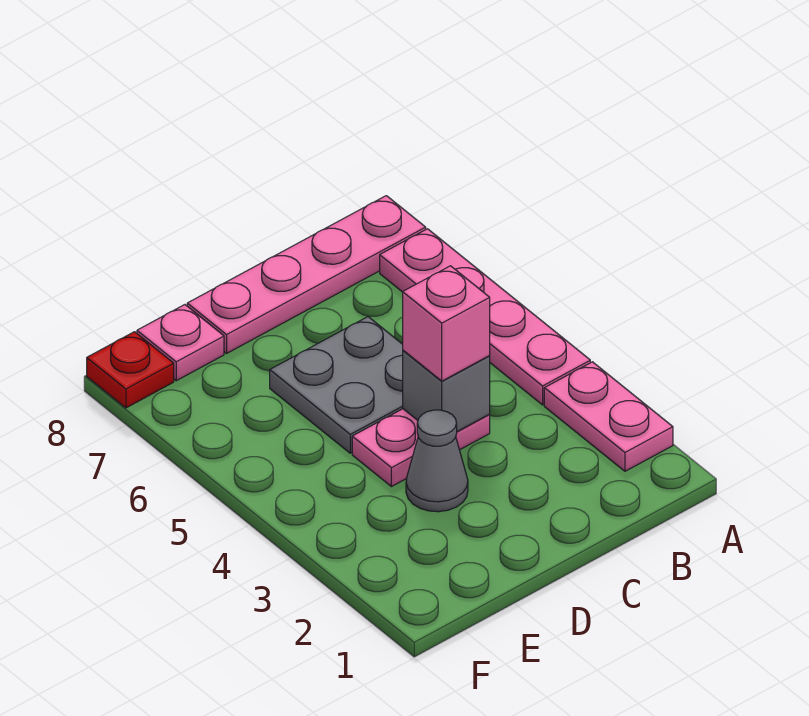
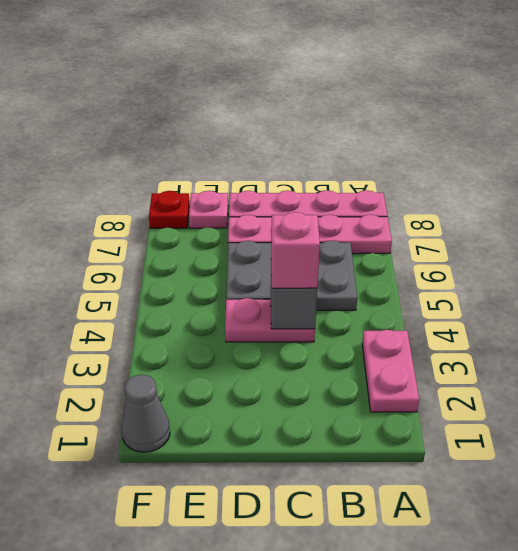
pink 1x4 plate [380,229,590,405] -> pink 1x4 plate turned to [228,215,392,254]
grey 2x2 plate [270,317,403,453] -> grey 2x3 plate [226,240,357,310]
grey 1x1 cone [406,410,468,512] -> grey 1x1 cone moved to [122,374,170,452]

